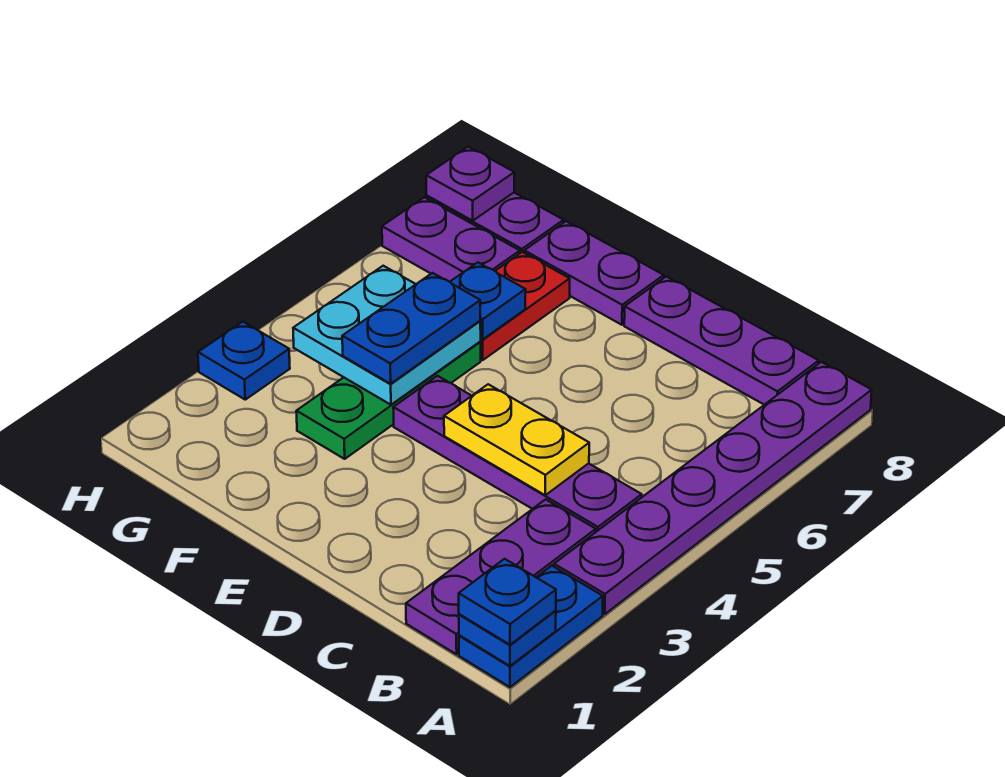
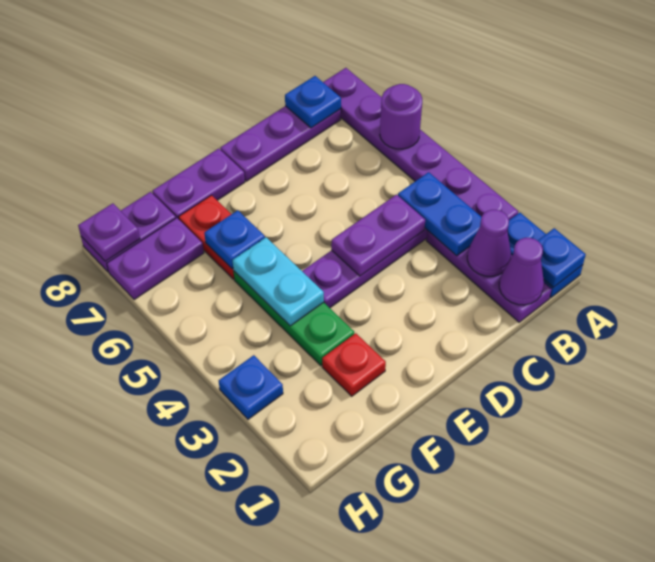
blue 1x1 plate [459,559,556,645] -> blue 1x1 plate moved to [285,76,341,128]
none -> purple 1x1 round brick [380,84,422,149]
none -> purple 1x1 cone [499,238,544,305]
none -> purple 1x1 cone [467,210,511,276]
yellow 1x2 plate [444,384,589,495] -> purple 1x2 plate [331,195,425,276]
none -> red 1x1 plate [322,333,386,396]
cyan 2x2 plate [293,266,481,405] -> cyan 1x2 plate [233,237,324,326]
blue 1x2 plate [342,273,480,384] -> blue 1x2 plate moved to [398,172,481,256]

